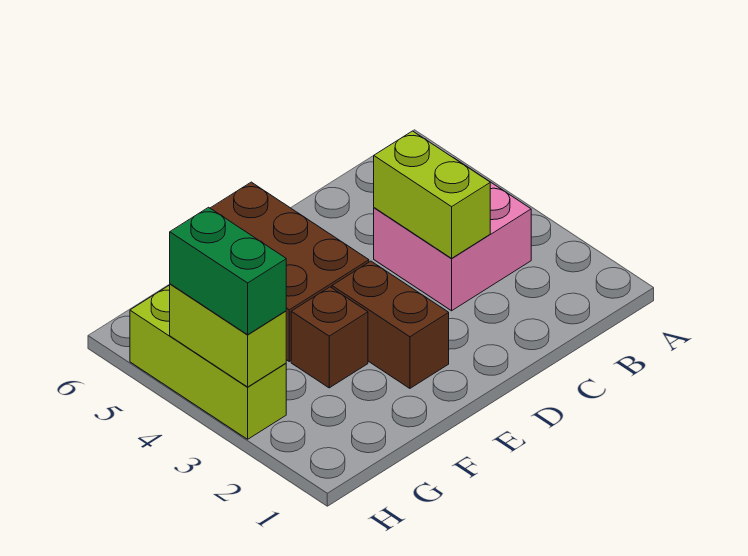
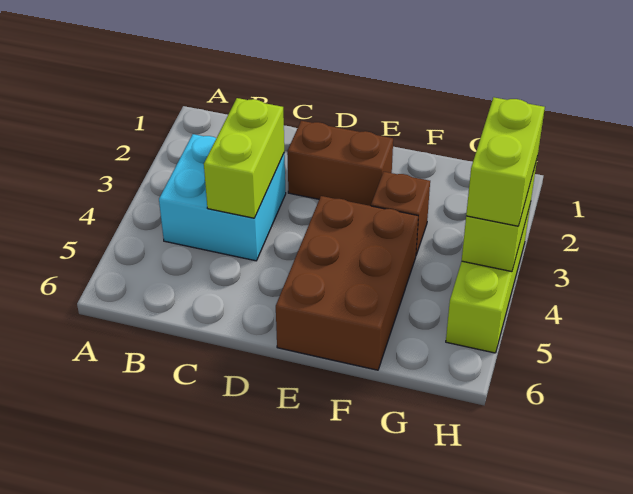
pink 2x2 brick [374,164,531,311] -> cyan 2x2 brick [159,134,286,261]
brown 1x2 brick [332,261,449,388] -> brown 1x2 brick turned to [287,121,393,206]
green 1x2 brick [170,207,286,335] -> lime 1x2 brick [466,97,545,226]

